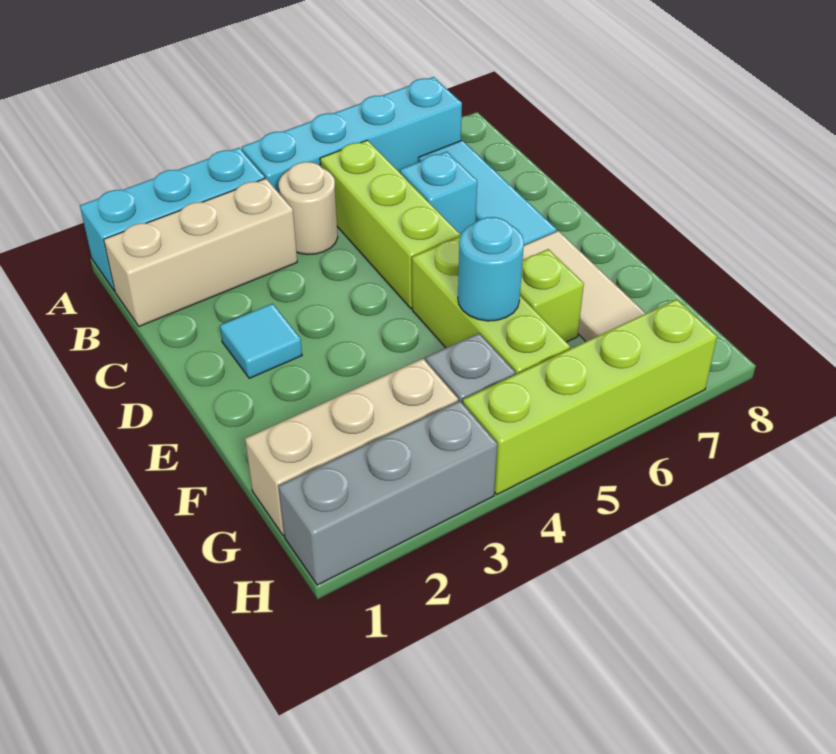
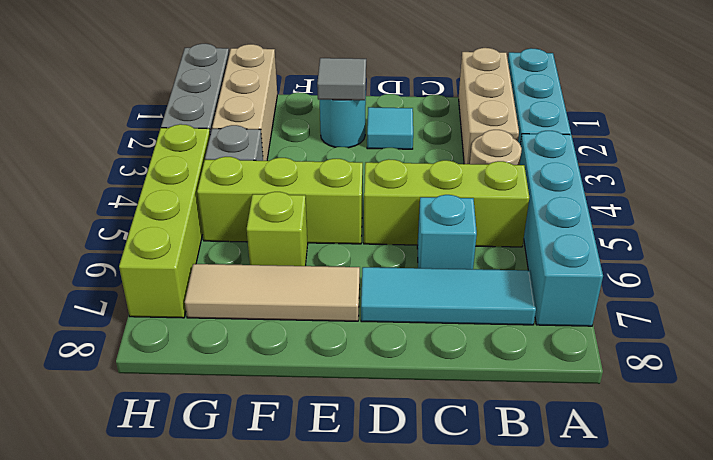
none -> grey 1x1 tile [317,58,366,100]
cyan 1x1 round brick [458,217,524,321] -> cyan 1x1 round brick moved to [320,91,366,148]

